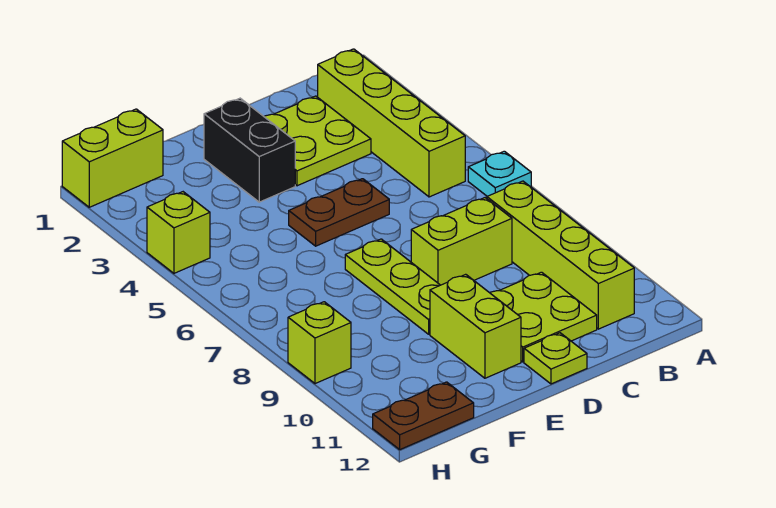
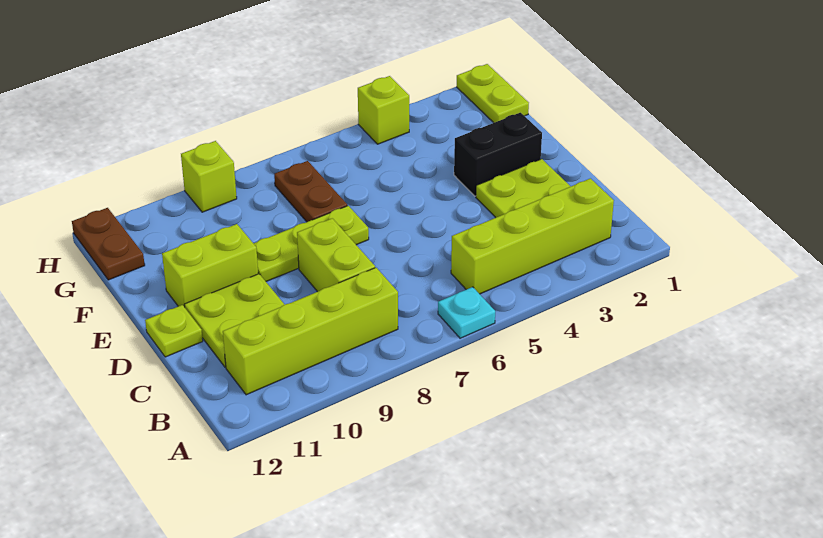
brown 1x2 plate [289,179,389,246] -> brown 1x2 plate moved to [274,161,347,222]
lime 1x2 brick [62,109,163,207] -> lime 1x2 plate [457,64,529,123]

